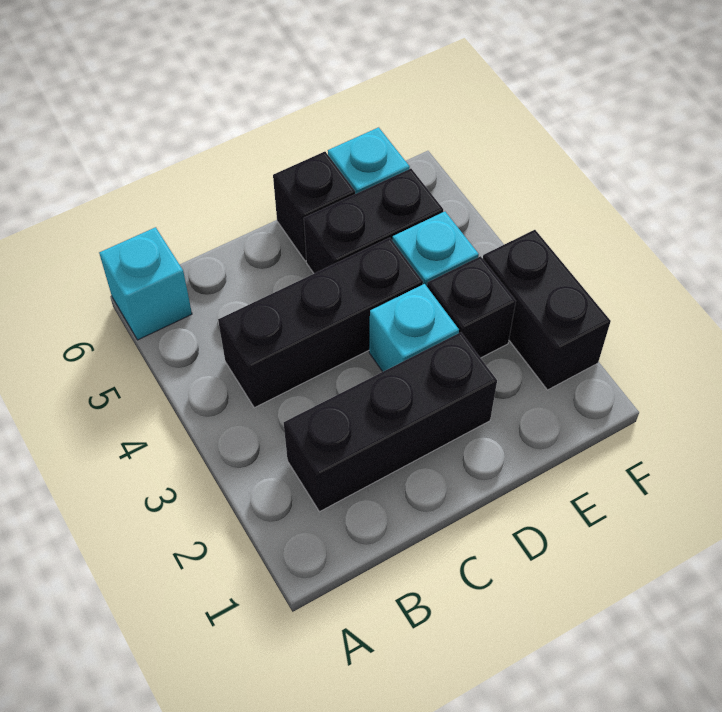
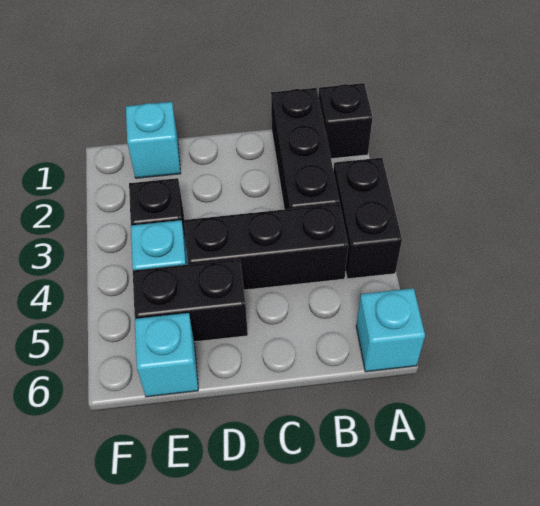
black 1x3 brick [284,332,497,512] -> black 1x3 brick turned to [271,88,340,209]
cyan 1x1 brick [369,284,459,372] -> cyan 1x1 brick moved to [126,102,181,178]
black 1x1 brick [273,152,355,261] -> black 1x1 brick moved to [319,83,373,159]
black 1x2 brick [483,230,611,390] -> black 1x2 brick moved to [334,158,402,279]

